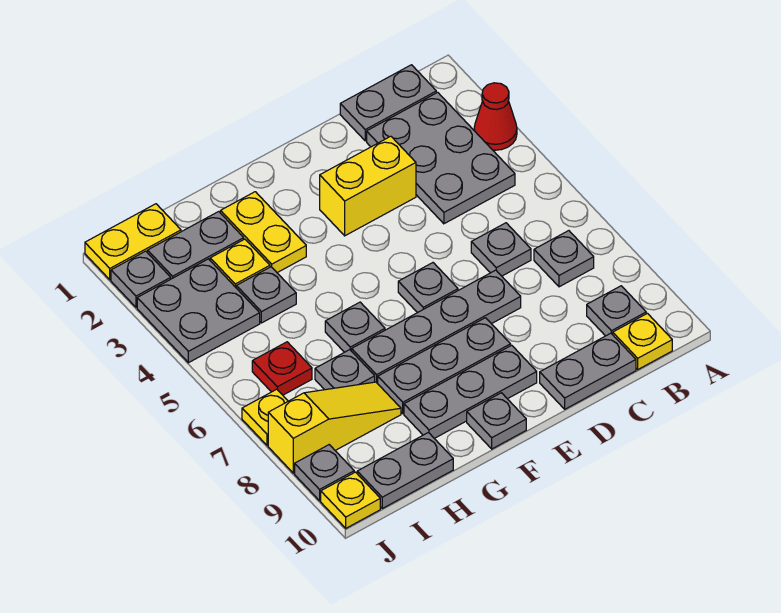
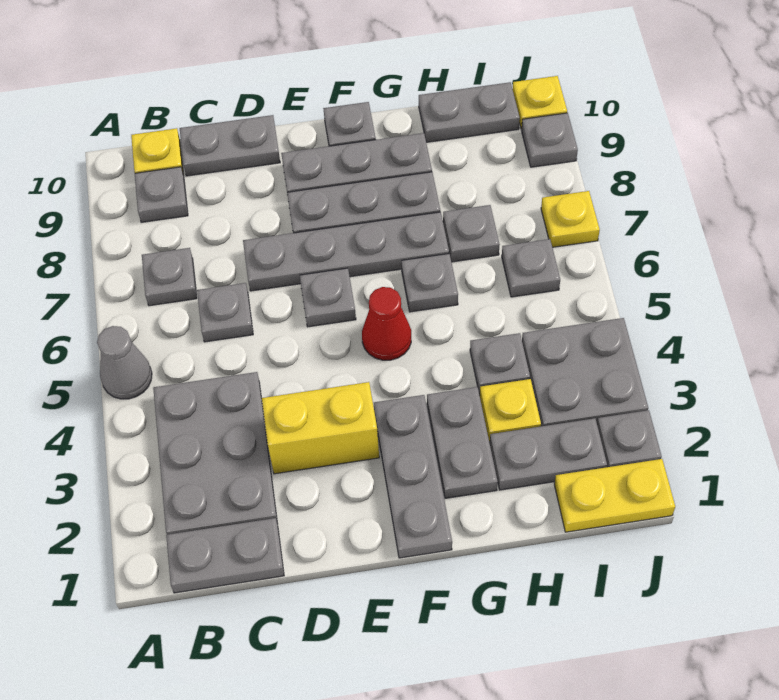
red 1x1 cone [474,83,517,150] -> red 1x1 cone moved to [362,287,411,360]
none -> grey 1x1 cone [97,326,152,399]
none -> grey 1x3 plate [374,395,452,558]
yellow 1x2 plate [221,192,306,273] -> grey 1x2 plate [427,387,498,498]
yellow 1x3 slope [268,382,401,473] -> none
red 1x1 plate [252,342,312,395] -> grey 1x1 plate [502,239,560,297]

